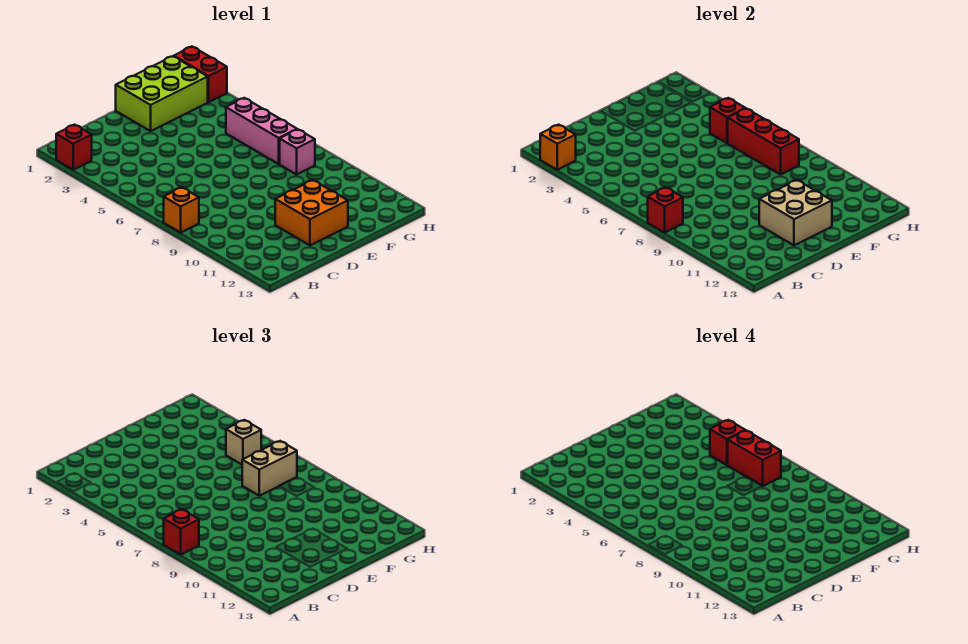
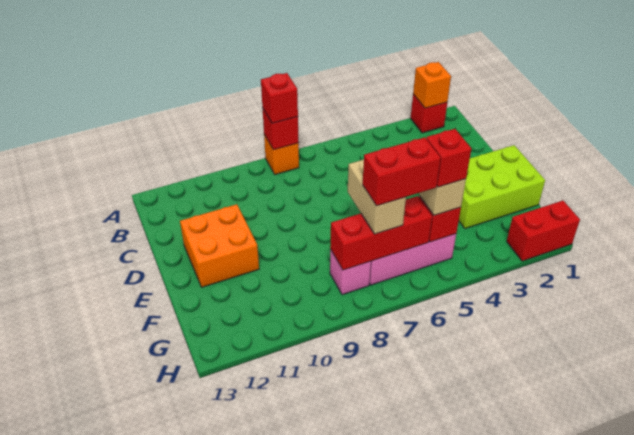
tan 2x2 brick [759,180,832,245] -> none
lime 2x3 brick [116,56,208,131] -> lime 2x3 brick turned to [459,145,545,229]

